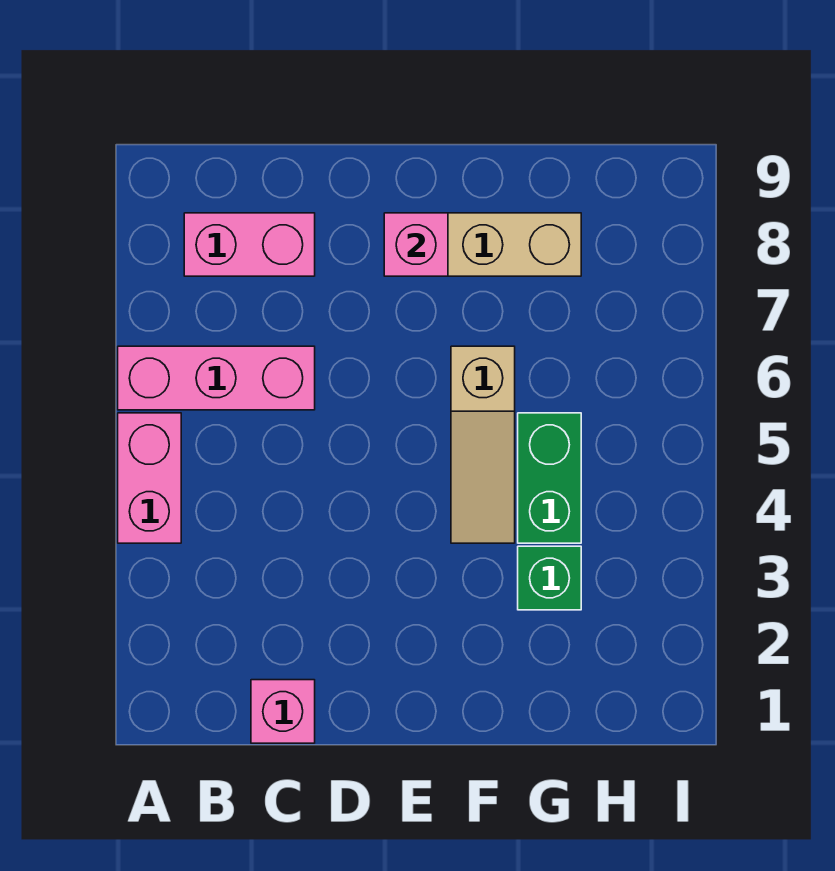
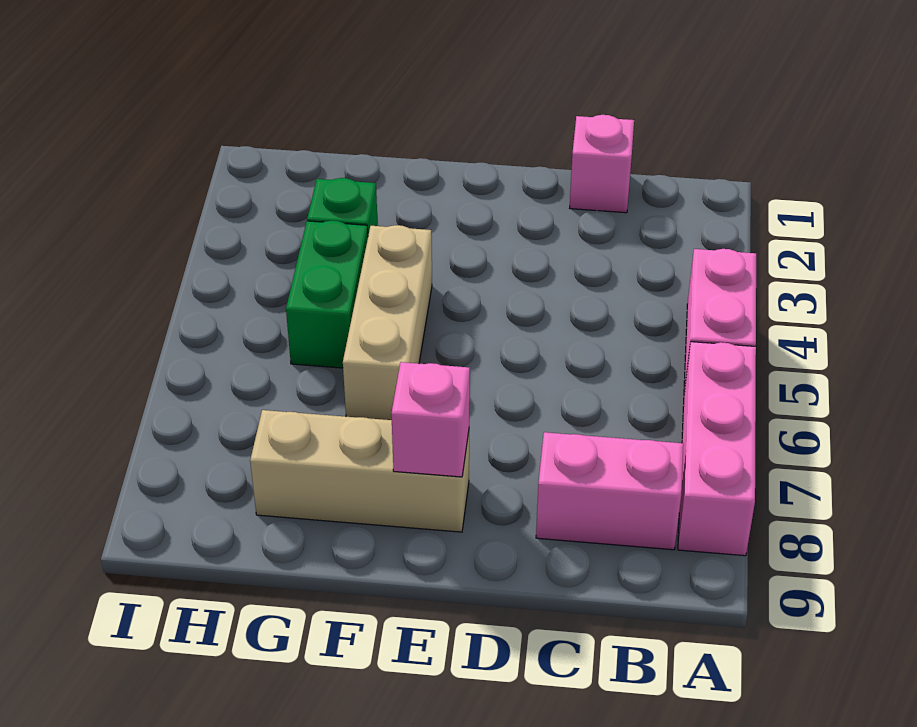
pink 1x3 brick [118,346,315,410] -> pink 1x3 brick turned to [678,342,756,556]
tan 1x3 slope [451,346,515,543] -> tan 1x3 brick [343,225,432,420]

